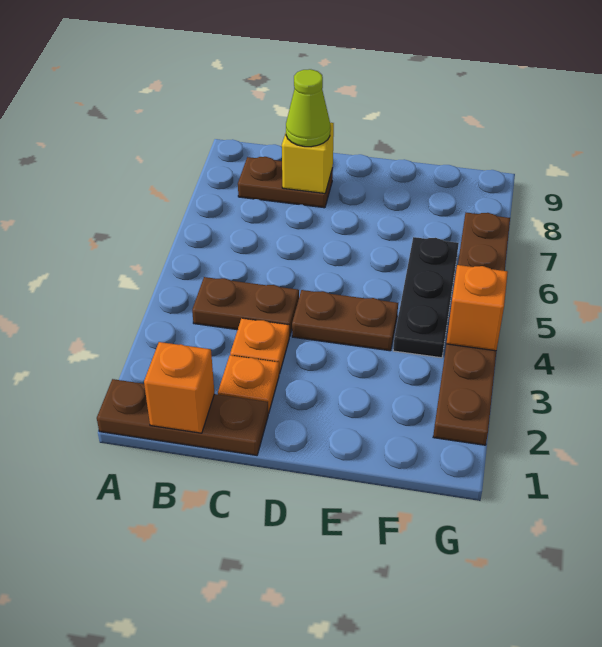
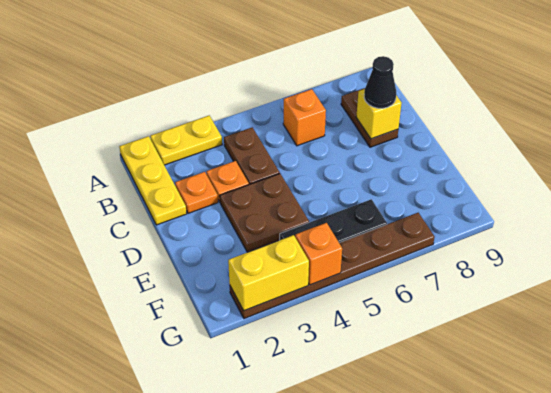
brown 1x3 plate [97,379,268,455] -> yellow 1x3 plate [119,136,187,225]
none -> yellow 1x2 plate [150,116,222,165]
orange 1x1 brick [144,342,214,433] -> orange 1x1 brick moved to [283,89,326,146]
lime 1x1 cone [286,69,330,147] -> black 1x1 cone [364,56,396,108]
brown 1x2 plate [292,290,398,351] -> brown 2x2 plate [220,174,309,252]
none -> yellow 1x2 brick [228,235,309,311]

